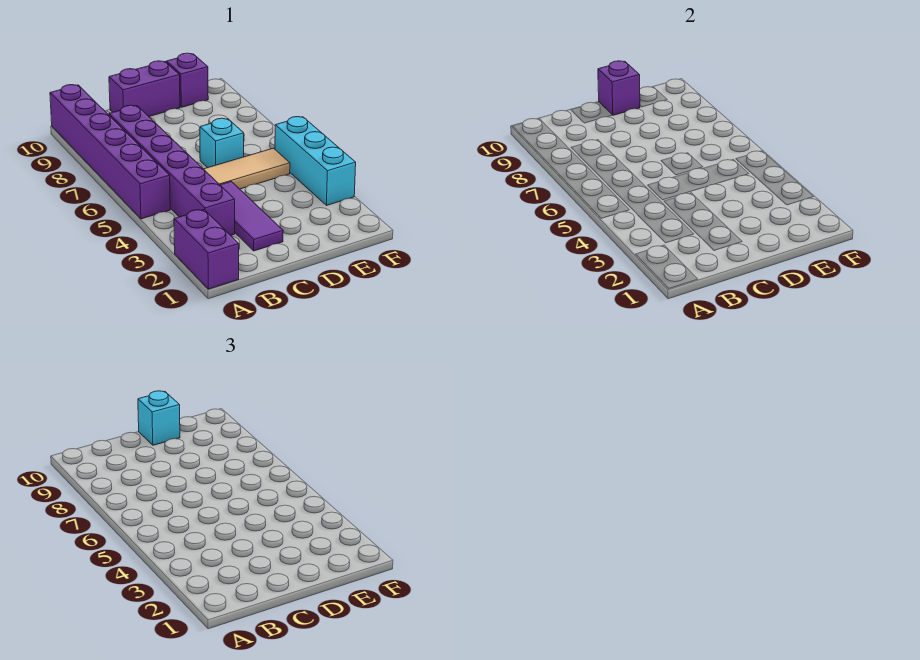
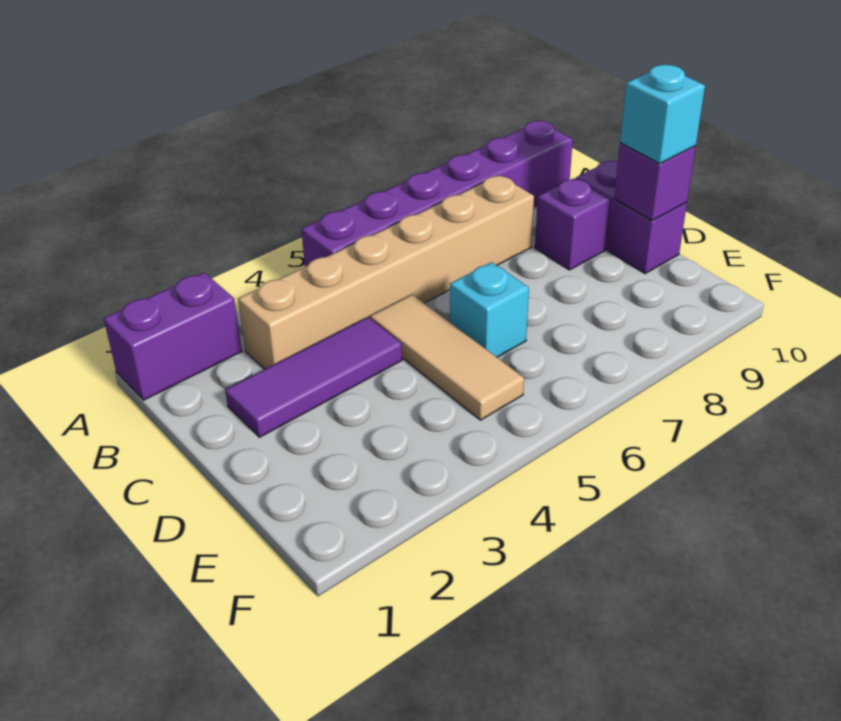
purple 1x6 brick [109,105,235,235] -> tan 1x6 brick [238,175,534,369]
purple 1x1 brick [166,53,208,107] -> purple 1x1 brick moved to [535,178,610,270]
cyan 1x3 brick [275,117,356,206] -> none

